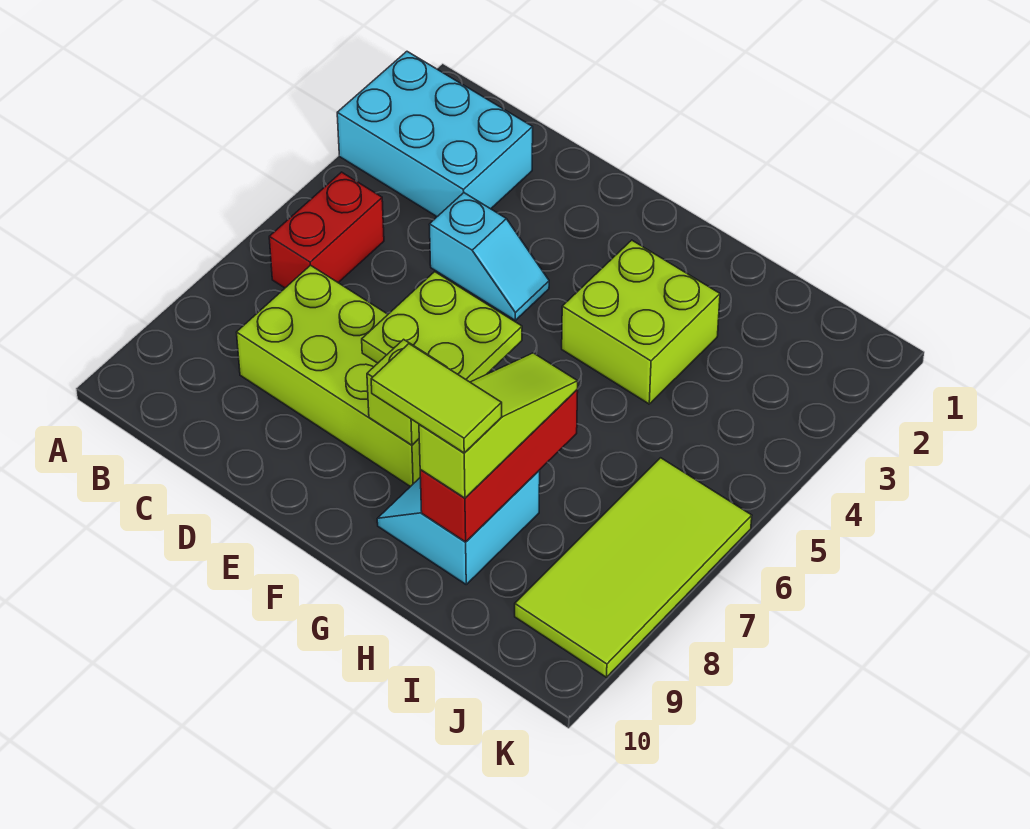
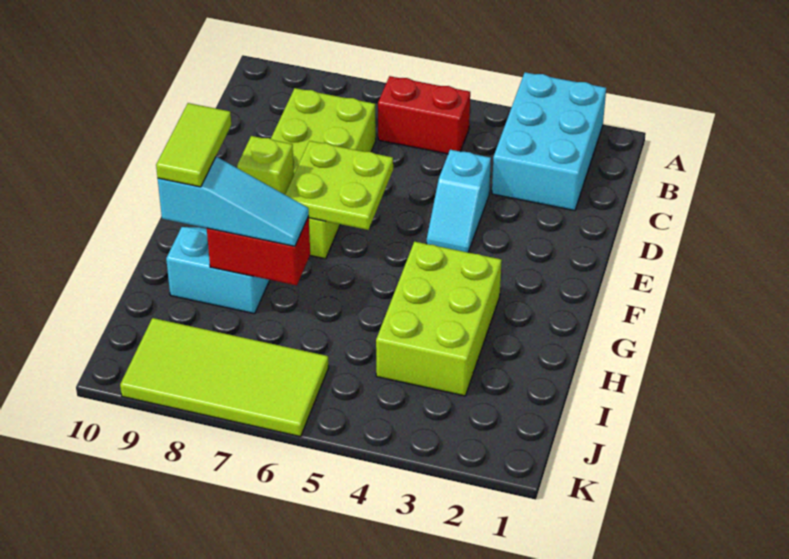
lime 2x2 brick [562,240,720,404] -> lime 2x3 brick [376,242,502,396]
red 1x3 brick [420,389,578,542] -> red 1x2 brick [207,217,310,285]
lime 1x3 slope [419,353,578,498] -> cyan 1x3 slope [158,157,309,246]

